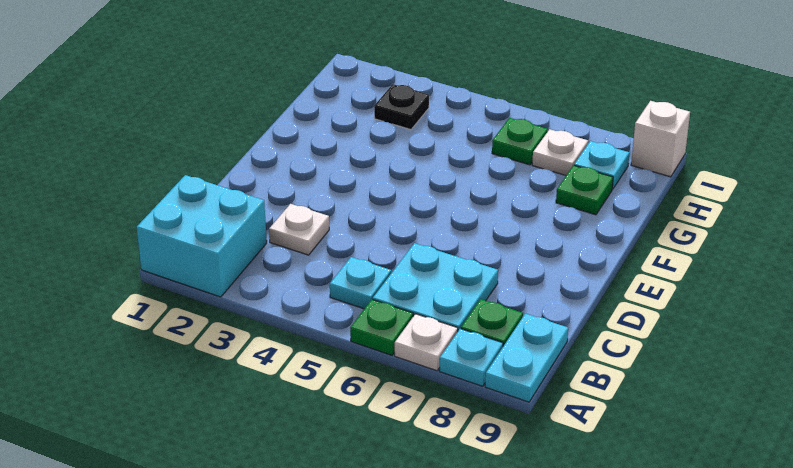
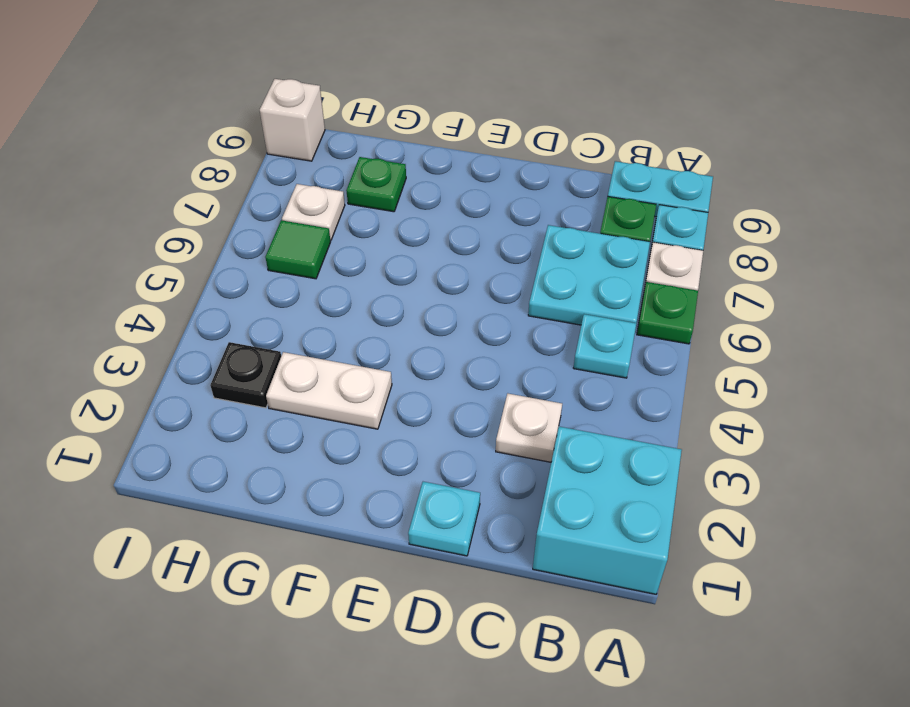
none -> white 1x2 plate [266,352,392,429]
green 1x1 plate [492,118,548,165] -> green 1x1 tile [265,220,331,279]
cyan 1x1 plate [574,141,630,189] -> cyan 1x1 plate moved to [408,482,480,556]

